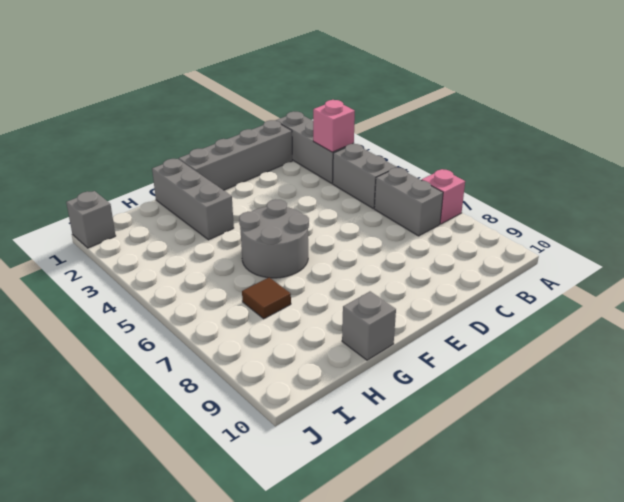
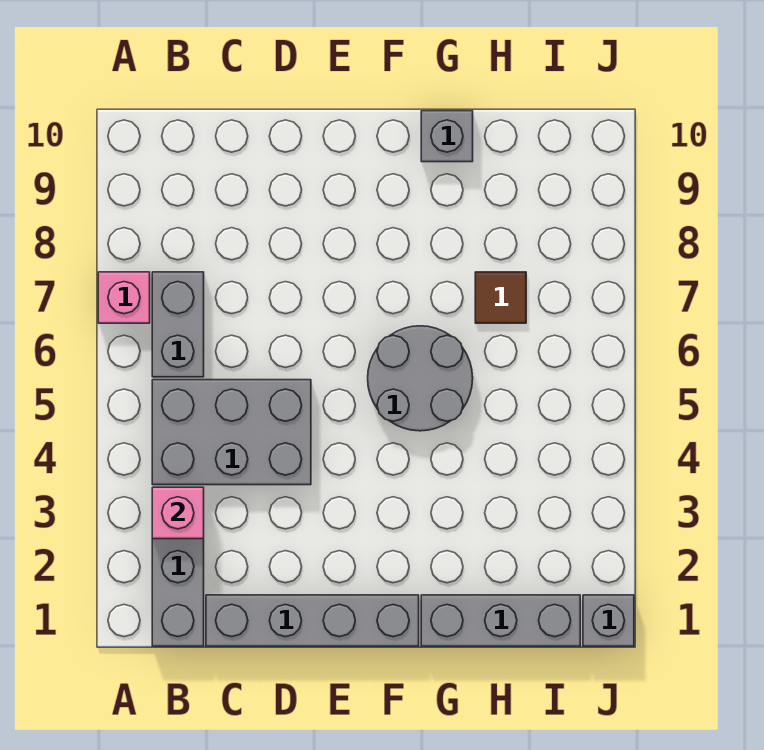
grey 1x2 brick [333,143,397,209] -> grey 2x3 brick [152,380,311,485]
grey 1x3 brick [152,159,234,240] -> grey 1x3 brick turned to [421,595,580,646]

